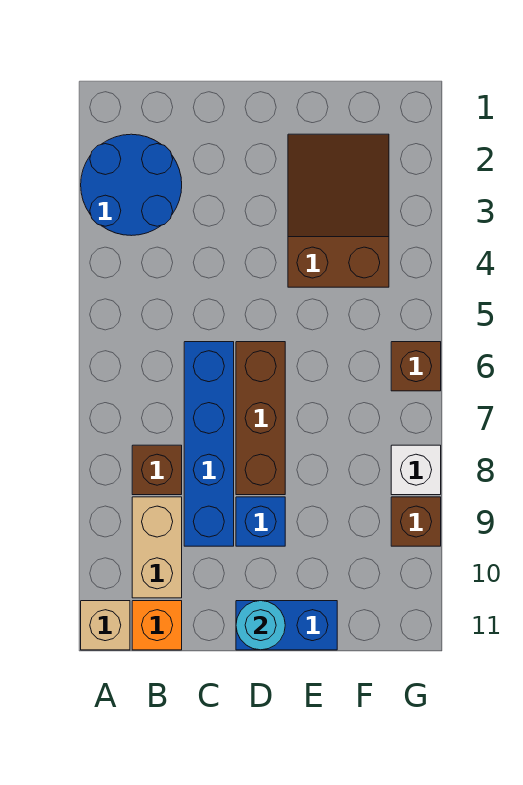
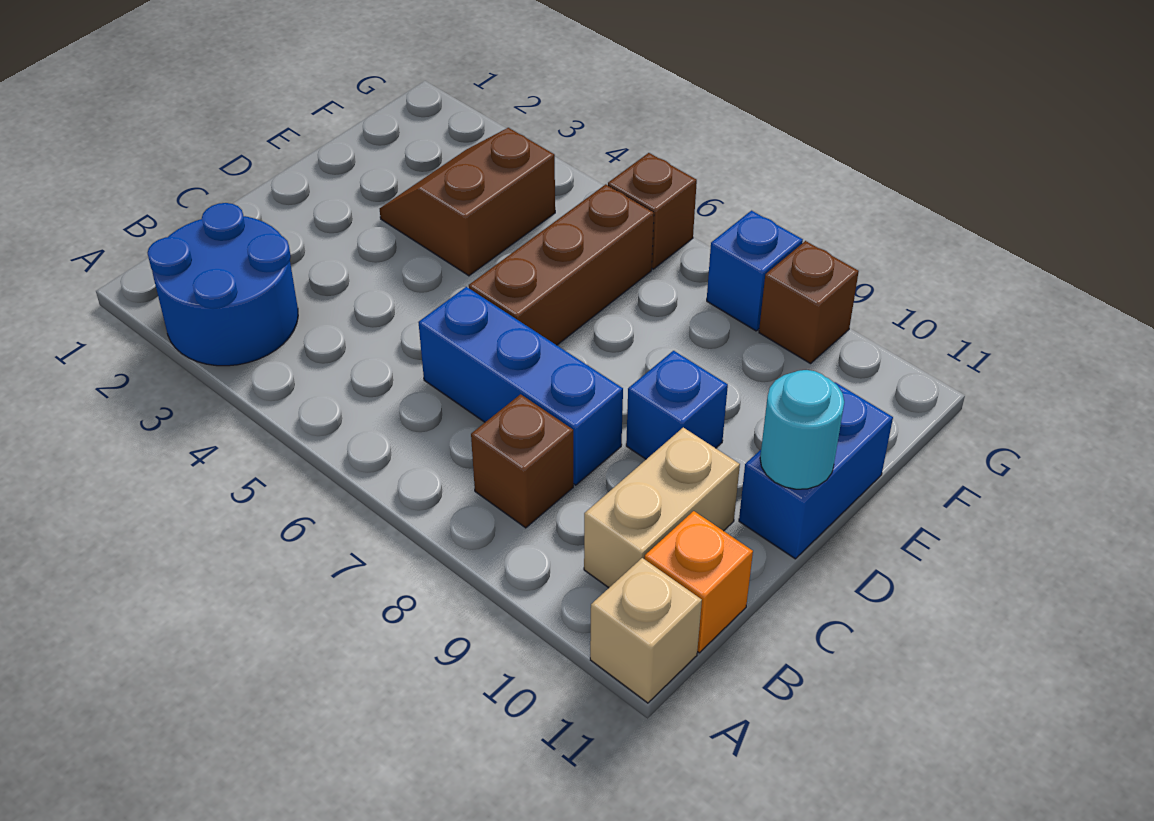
tan 1x2 brick [132,497,182,598] -> tan 1x2 brick turned to [584,427,740,588]
blue 1x4 brick [184,342,234,546] -> blue 1x3 brick [418,287,623,485]
brown 1x3 brick [236,342,285,495] -> brown 1x3 brick turned to [469,184,654,345]
brown 2x3 slope [288,134,389,287] -> brown 2x2 slope [380,128,555,276]
white 1x1 brick [391,445,441,495] -> blue 1x1 brick [707,211,803,331]

